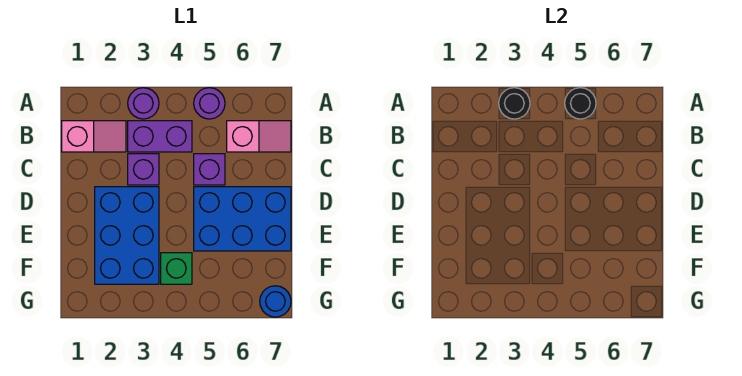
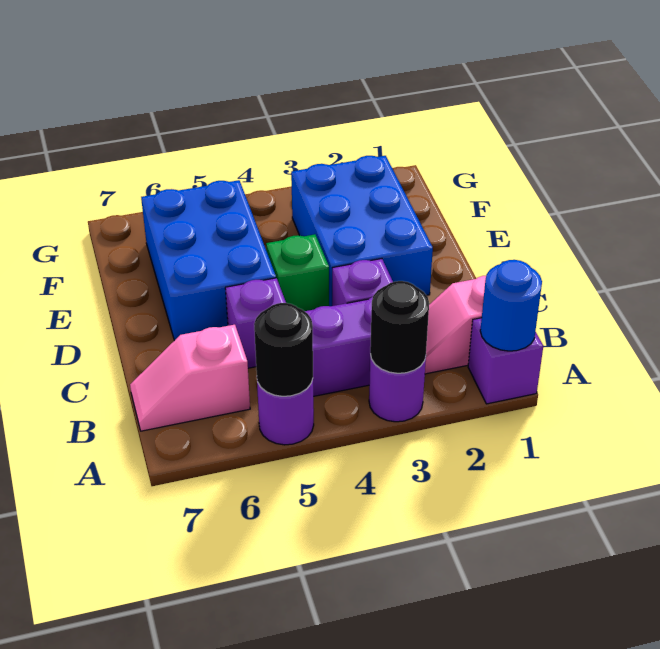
none -> purple 1x1 brick [468,318,543,404]
blue 2x3 brick [194,187,291,251] -> blue 2x3 brick turned to [141,180,276,340]
green 1x1 brick [161,253,192,284] -> green 1x1 brick moved to [266,234,329,311]
blue 1x1 round brick [260,286,291,317] -> blue 1x1 round brick moved to [480,260,542,351]

